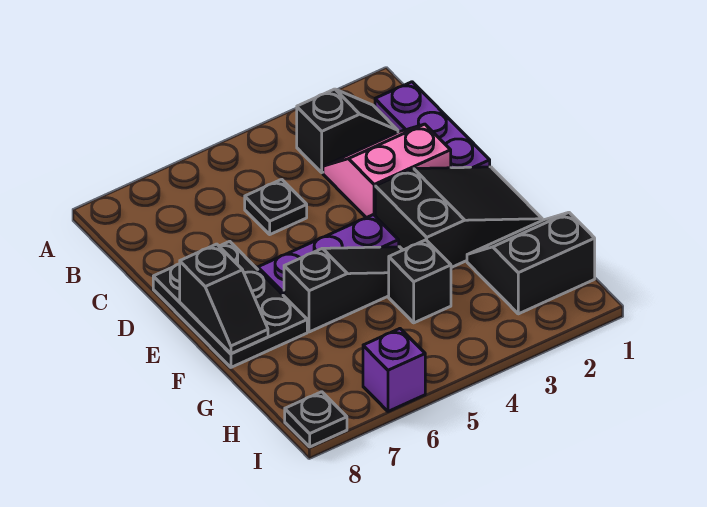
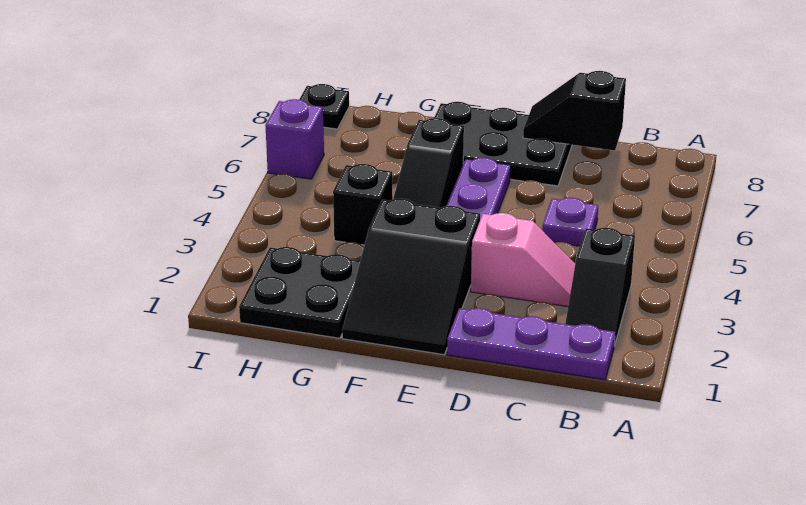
pink 2x2 slope [323,124,451,218] -> pink 1x2 slope [471,213,575,307]
black 1x1 plate [245,179,307,234] -> purple 1x1 plate [542,198,598,246]
black 1x2 slope [180,244,268,354] -> black 1x2 slope moved to [523,71,626,150]
black 2x2 slope [467,212,595,314] -> black 2x2 plate [239,247,360,338]

